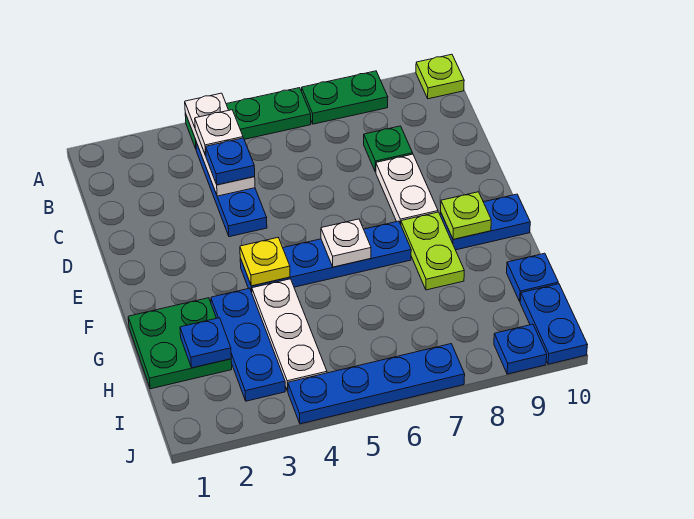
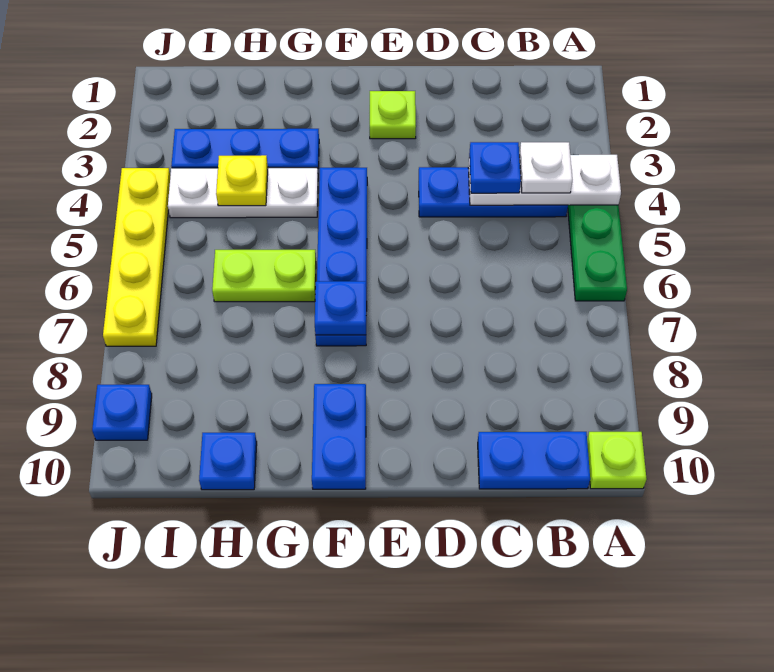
green 1x2 plate [302,71,388,124] -> none
green 1x1 plate [364,126,413,172] -> none
white 1x2 plate [376,154,438,224] -> none
yellow 1x1 plate [240,238,290,286] -> yellow 1x1 plate moved to [216,155,268,206]
white 1x1 plate [321,219,371,267] -> none
lime 1x2 plate [401,212,464,290] -> lime 1x2 plate moved to [212,250,316,302]
lime 1x1 plate [441,192,491,239] -> lime 1x1 plate moved to [370,91,416,139]
green 2x2 plate [128,298,232,389] -> none
blue 1x1 plate [180,318,231,368] -> blue 1x1 plate moved to [315,281,366,335]
blue 1x2 plate [520,284,587,364] -> blue 1x2 plate moved to [478,432,590,489]
blue 1x4 plate [288,344,465,424] -> yellow 1x4 plate [103,168,170,346]

